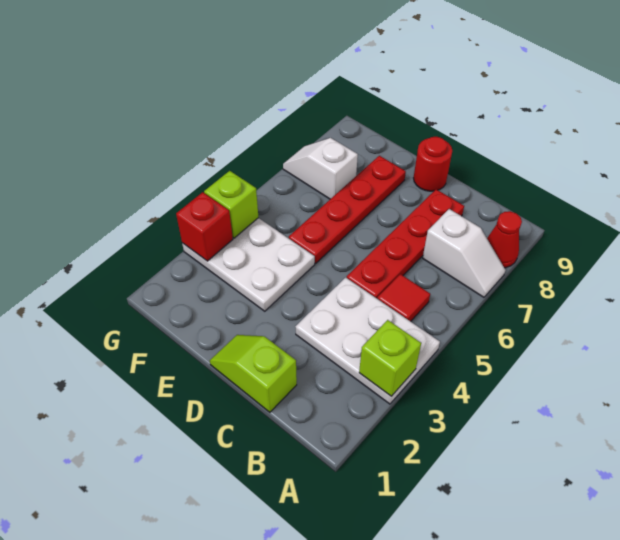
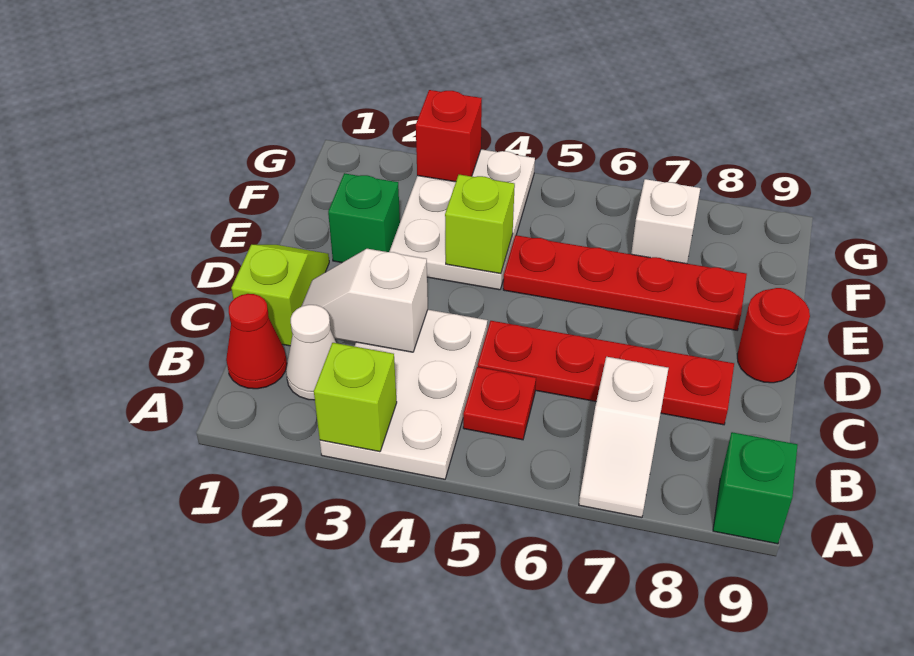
red 1x1 cone [487,211,522,268] -> red 1x1 cone moved to [226,294,287,389]
none -> green 1x1 brick [713,432,798,544]
none -> white 1x1 cone [286,305,336,400]
red 1x1 tile [377,274,430,321] -> red 1x1 plate [463,367,536,440]
none -> white 1x2 slope [302,249,428,352]
none -> green 1x1 brick [328,173,400,263]
lime 1x1 brick [204,171,259,238] -> lime 1x1 brick moved to [445,175,515,274]

